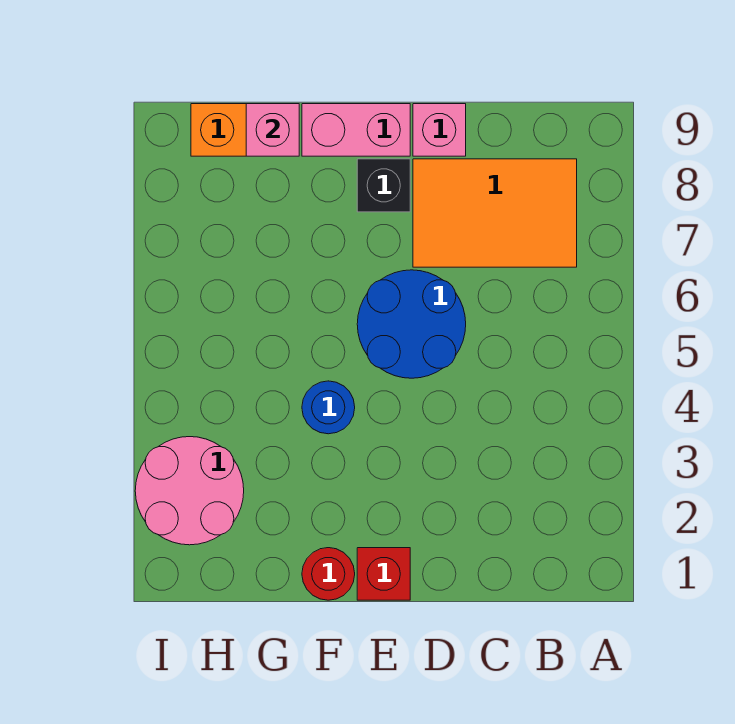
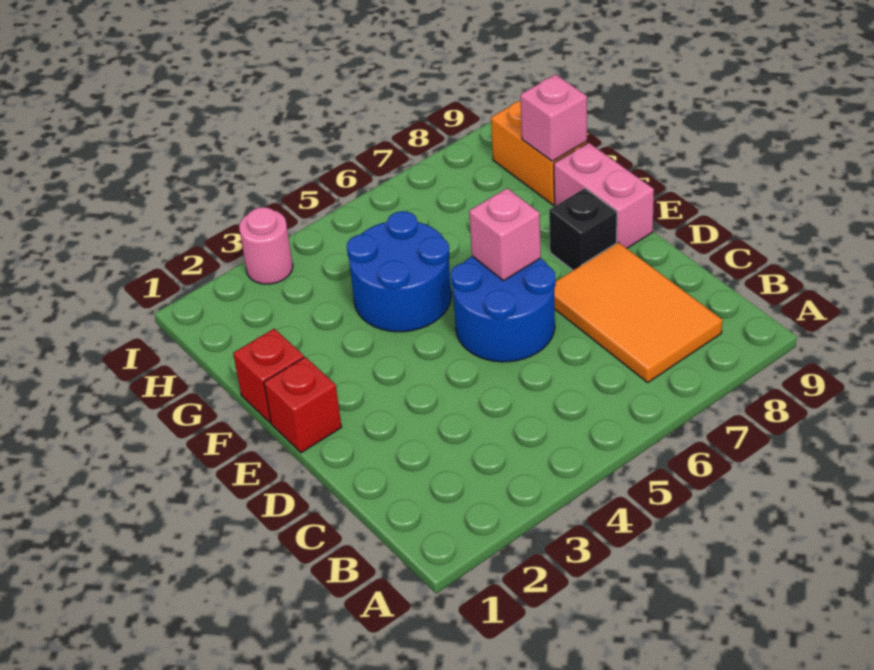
pink 1x1 brick [413,104,466,156] -> pink 1x1 brick moved to [469,188,541,281]
red 1x1 round brick [302,548,355,600] -> red 1x1 brick [233,329,304,423]
blue 1x1 round brick [302,381,355,434] -> blue 2x2 round brick [347,211,451,332]
pink 2x2 round brick [135,437,244,545] -> pink 1x1 round brick [239,207,293,284]

